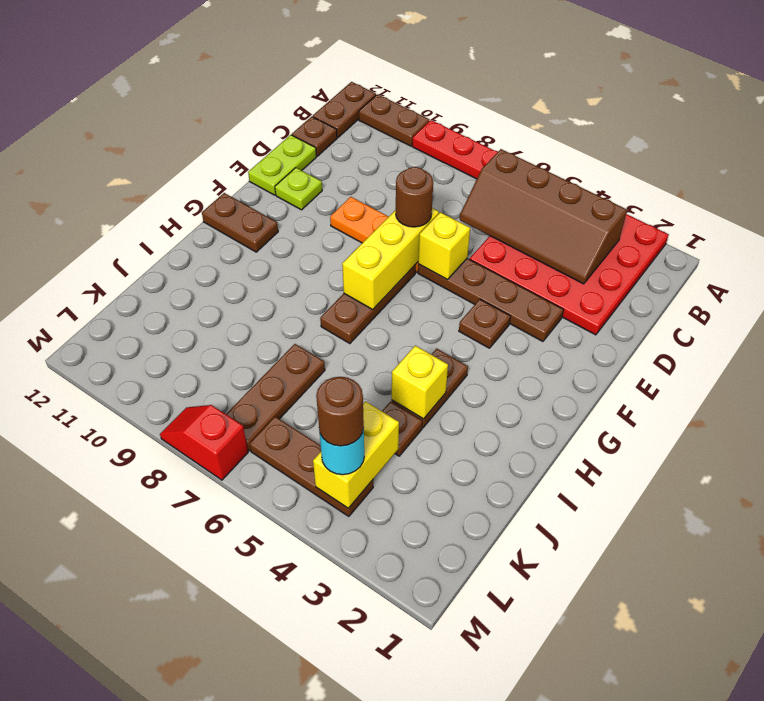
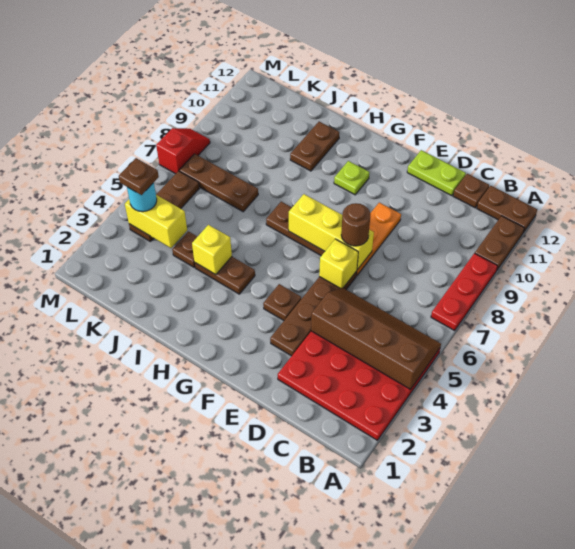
brown 2x4 slope [460,149,627,284] -> brown 2x4 slope turned to [311,288,441,390]
lime 1x1 plate [275,168,322,210] -> lime 1x1 plate moved to [334,161,370,195]
brown 1x2 plate [202,193,278,252] -> brown 1x2 plate moved to [290,122,339,171]
brown 1x1 round brick [316,377,364,446] -> brown 1x1 plate [119,158,159,195]

